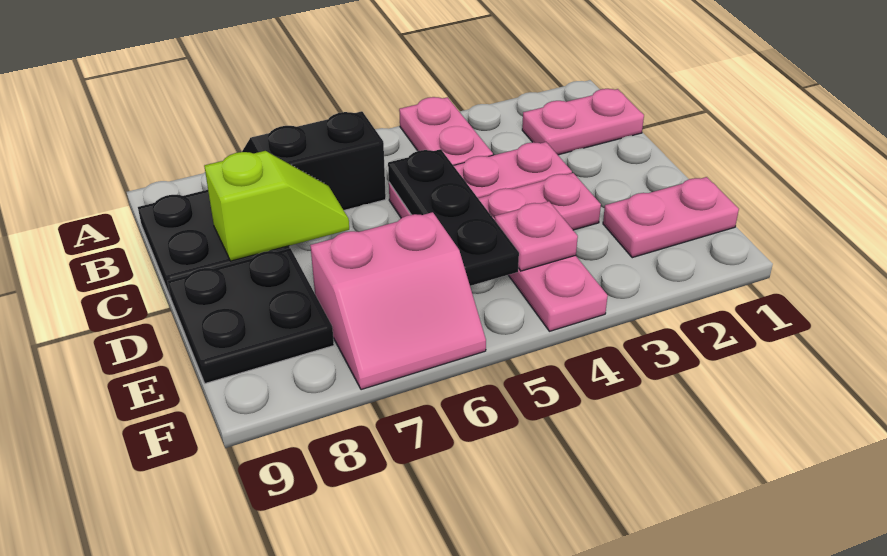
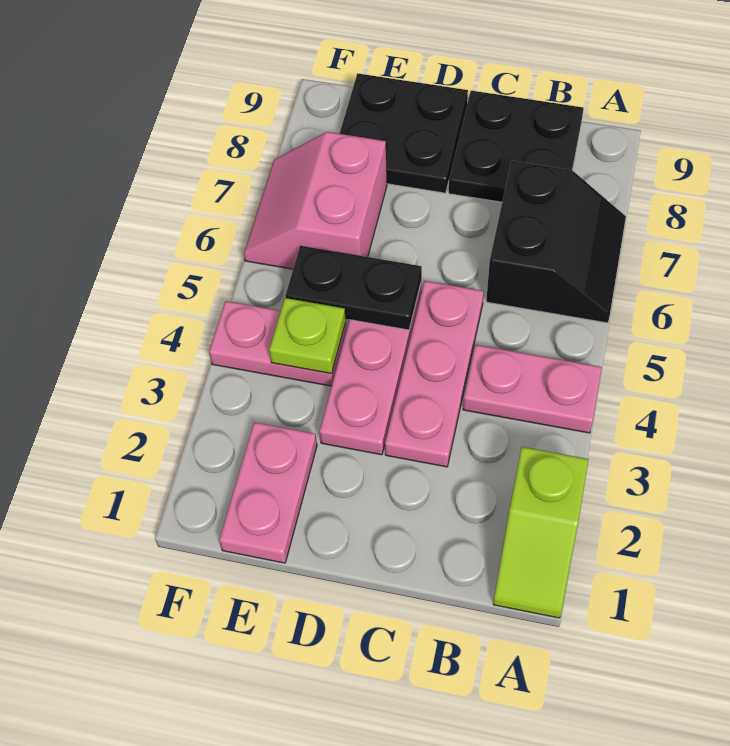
pink 1x2 plate [522,89,644,155] -> none
black 1x3 plate [388,149,519,286] -> black 1x2 plate [285,246,422,330]
lime 1x2 slope [204,151,349,261] -> lime 1x2 slope moved to [493,447,589,618]
pink 1x1 plate [495,201,578,271] -> lime 1x1 plate [269,298,346,374]

